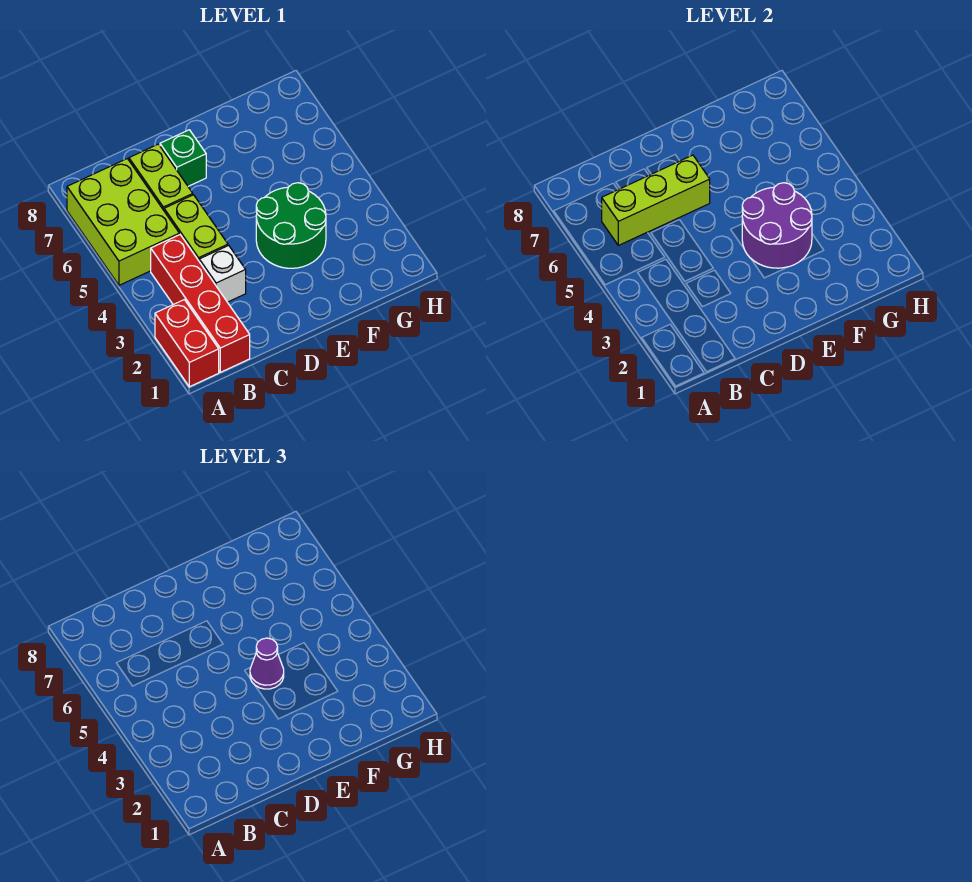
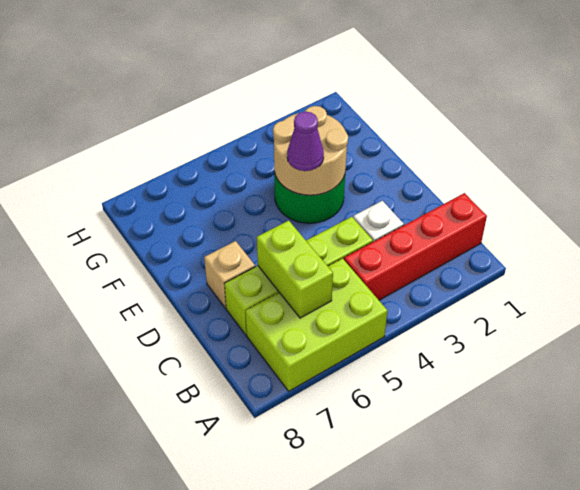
red 1x2 brick [155,300,219,387] -> none
lime 1x3 brick [602,155,710,245] -> lime 1x2 brick [257,221,333,318]
green 1x1 brick [160,130,206,186] -> tan 1x1 brick [204,241,255,308]
purple 2x2 round brick [742,183,812,268] -> tan 2x2 round brick [273,106,348,195]

